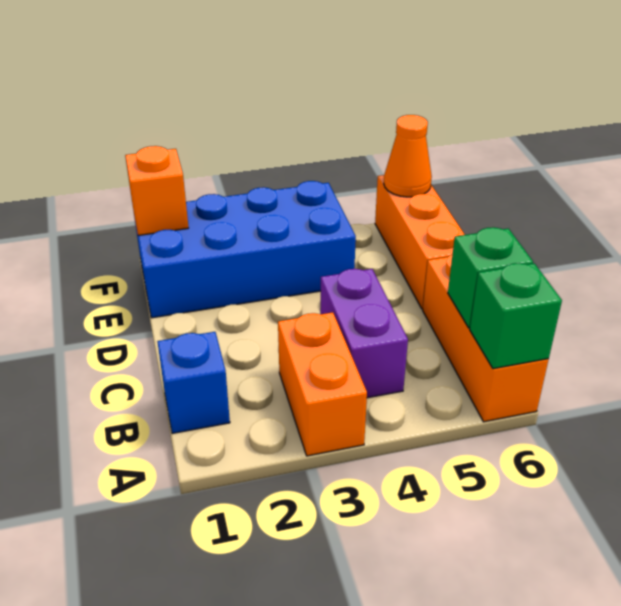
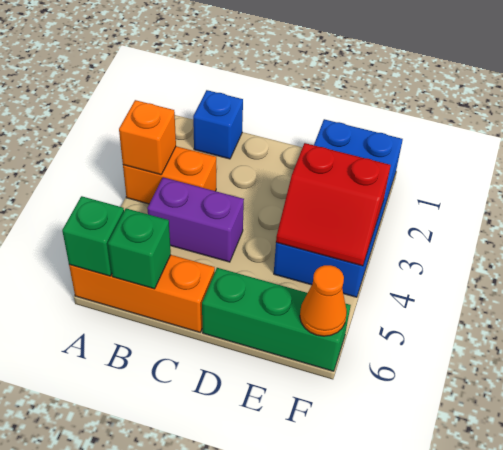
orange 1x3 brick [375,175,465,309] -> green 1x3 brick [202,268,351,371]
none -> red 2x2 slope [276,143,391,266]
orange 1x1 brick [125,146,189,235] -> orange 1x1 brick moved to [119,100,176,175]

